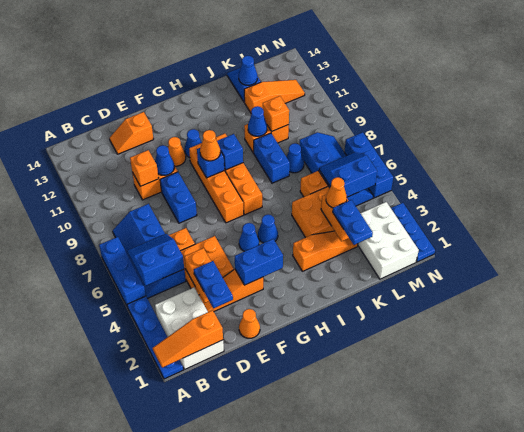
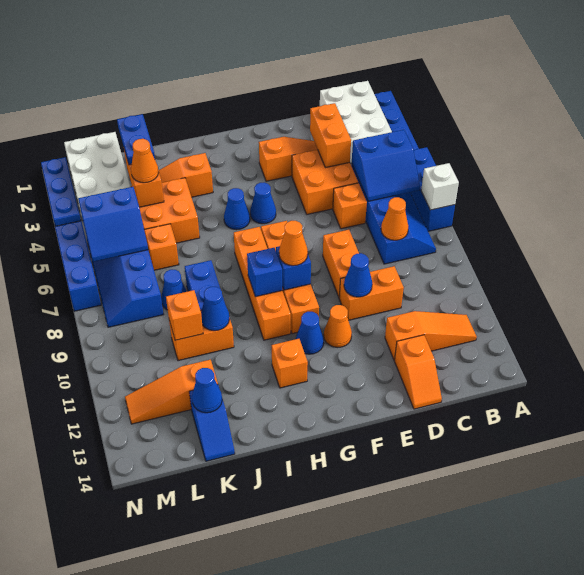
orange 1x3 slope [153,310,223,368] -> orange 1x3 slope moved to [385,311,477,360]
none -> white 1x1 brick [421,163,459,210]
blue 1x2 plate [194,261,233,308] -> none
orange 1x1 brick [130,150,159,186] -> orange 1x1 brick moved to [272,339,308,388]
orange 1x2 slope [110,112,154,154] -> orange 1x2 slope turned to [394,335,442,409]
orange 1x1 cone [239,309,260,338] -> orange 1x1 cone moved to [381,197,409,240]
blue 1x2 brick [160,172,197,223] -> orange 1x2 brick [323,230,359,297]
blue 1x2 brick [235,239,283,285] -> none

